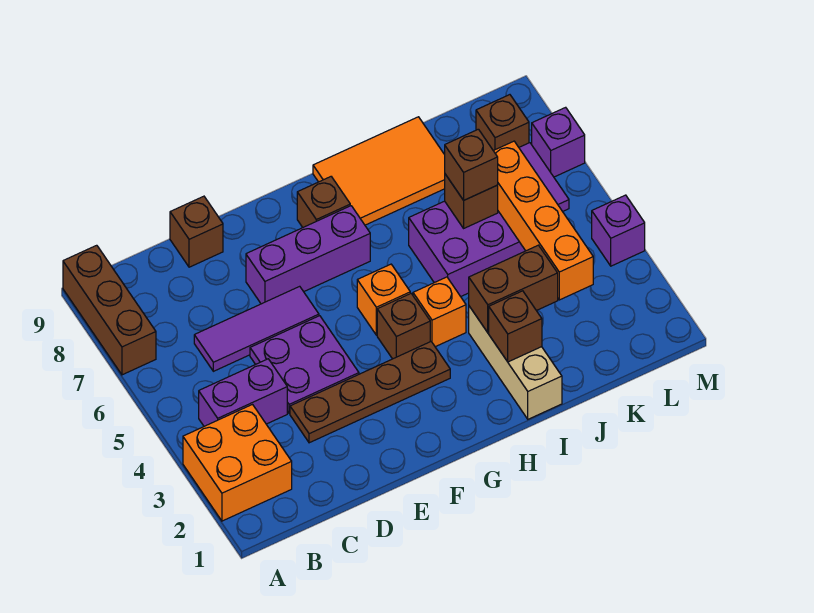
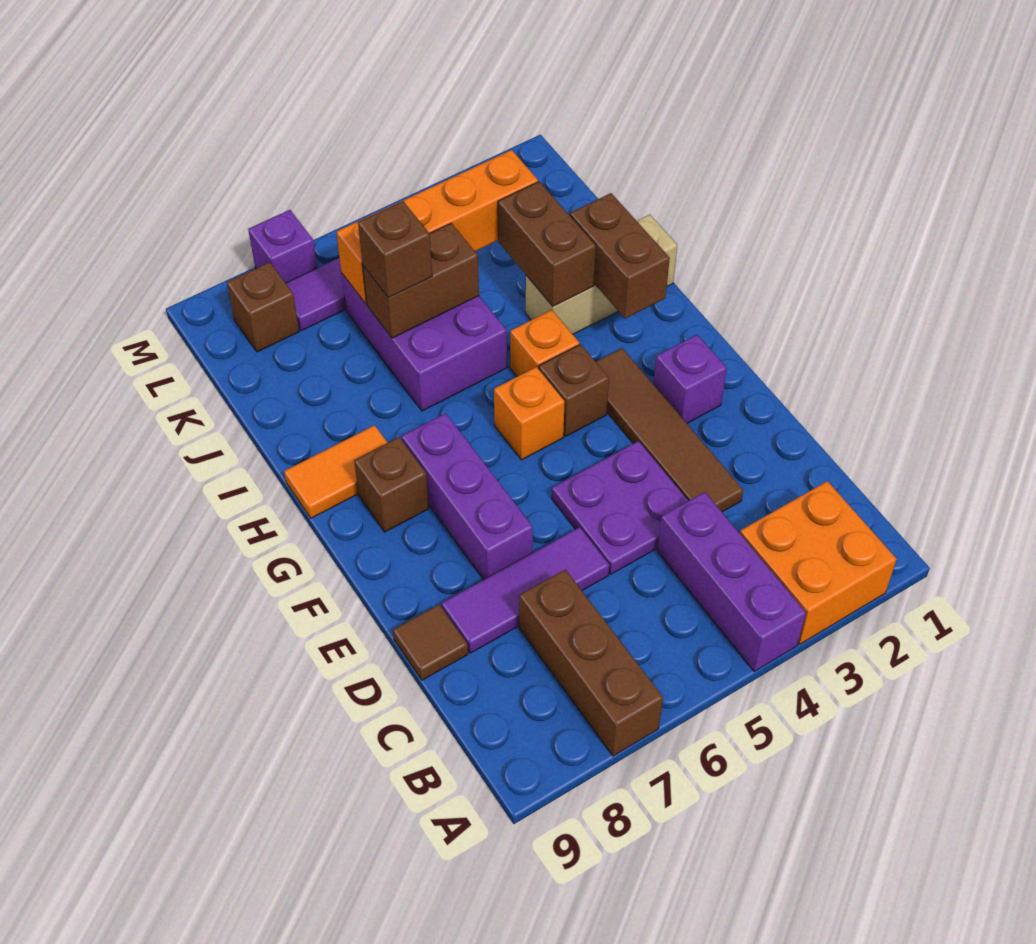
brown 1x3 brick [63,245,156,375] -> brown 1x3 brick turned to [519,570,663,756]
purple 1x2 brick [199,359,287,426] -> purple 1x3 brick [657,492,806,671]
purple 1x3 tile [194,286,319,371] -> purple 1x3 tile turned to [442,527,609,653]
brown 1x4 plate [290,342,450,443] -> brown 1x4 tile [596,348,743,512]
brown 1x1 brick [170,196,223,267] -> brown 1x1 tile [393,605,468,680]
orange 2x3 tile [313,117,445,225] -> orange 1x2 tile [284,425,388,518]
brown 1x1 brick [489,291,542,362] -> brown 1x2 brick [570,193,670,319]
brown 1x1 brick [445,174,498,228] -> brown 1x2 brick [363,223,479,338]
purple 1x1 brick [592,195,645,266] -> purple 1x1 brick moved to [653,335,727,423]

